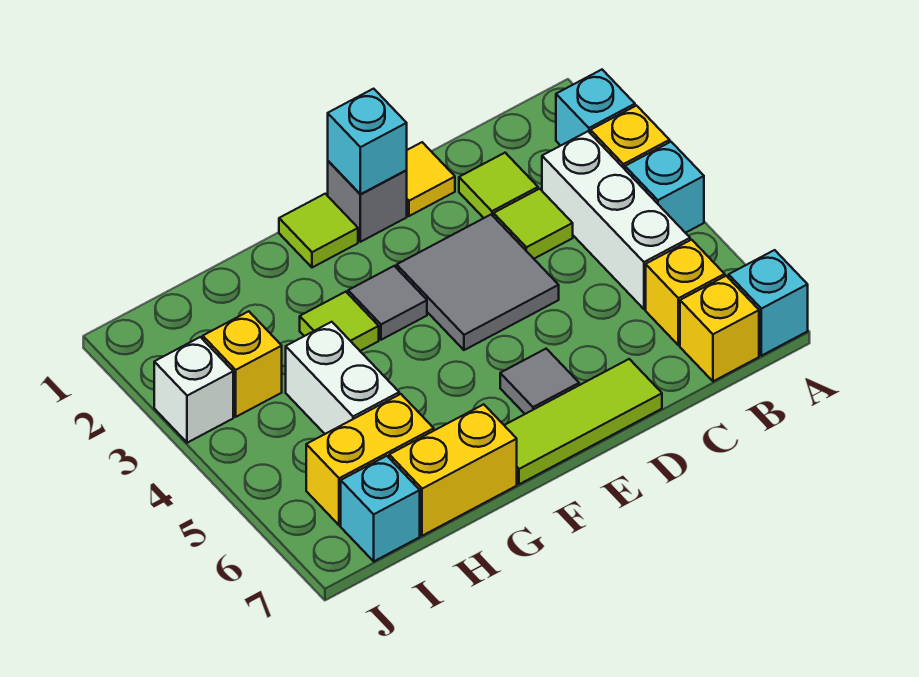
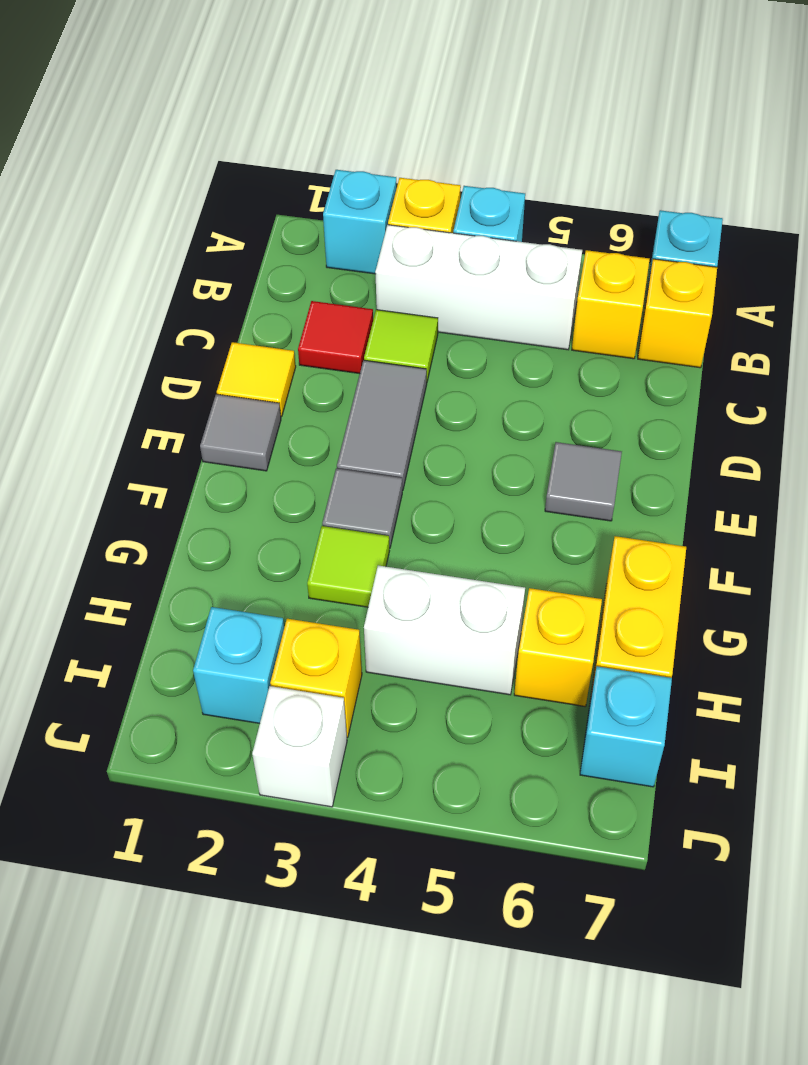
lime 1x1 tile [459,153,538,218] -> red 1x1 tile [298,301,373,374]
grey 2x2 tile [397,215,559,350] -> grey 1x2 tile [337,360,427,491]
lime 1x3 tile [504,359,662,484] -> none
grey 1x1 brick [328,161,407,242] -> grey 1x1 tile [200,394,281,471]
cyan 1x1 brick [328,89,407,194] -> cyan 1x1 brick moved to [193,607,284,724]
lime 1x1 tile [279,194,358,268] -> none
yellow 1x2 brick [306,394,434,525] -> yellow 1x1 brick [514,588,602,706]

